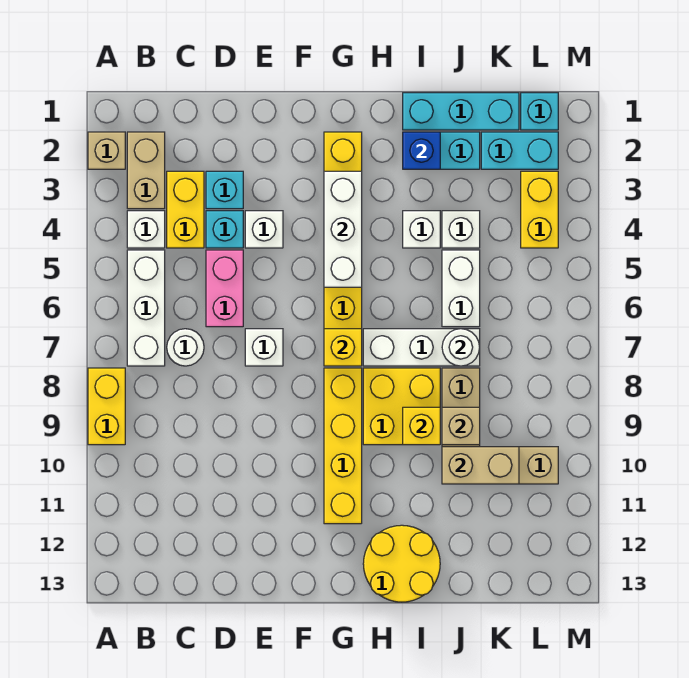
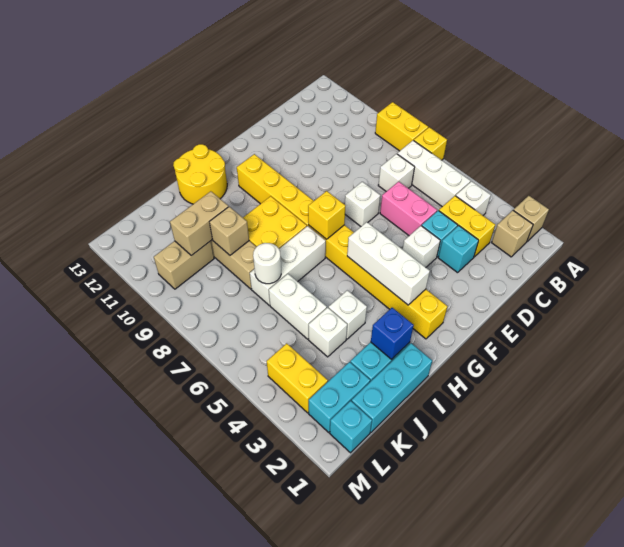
tan 1x2 brick [127,132,165,209] -> tan 1x1 brick [492,210,533,257]
white 1x1 round brick [167,329,204,366] -> white 1x1 brick [378,154,415,191]
yellow 1x1 brick [403,407,440,445] -> yellow 1x1 brick moved to [414,127,447,160]

